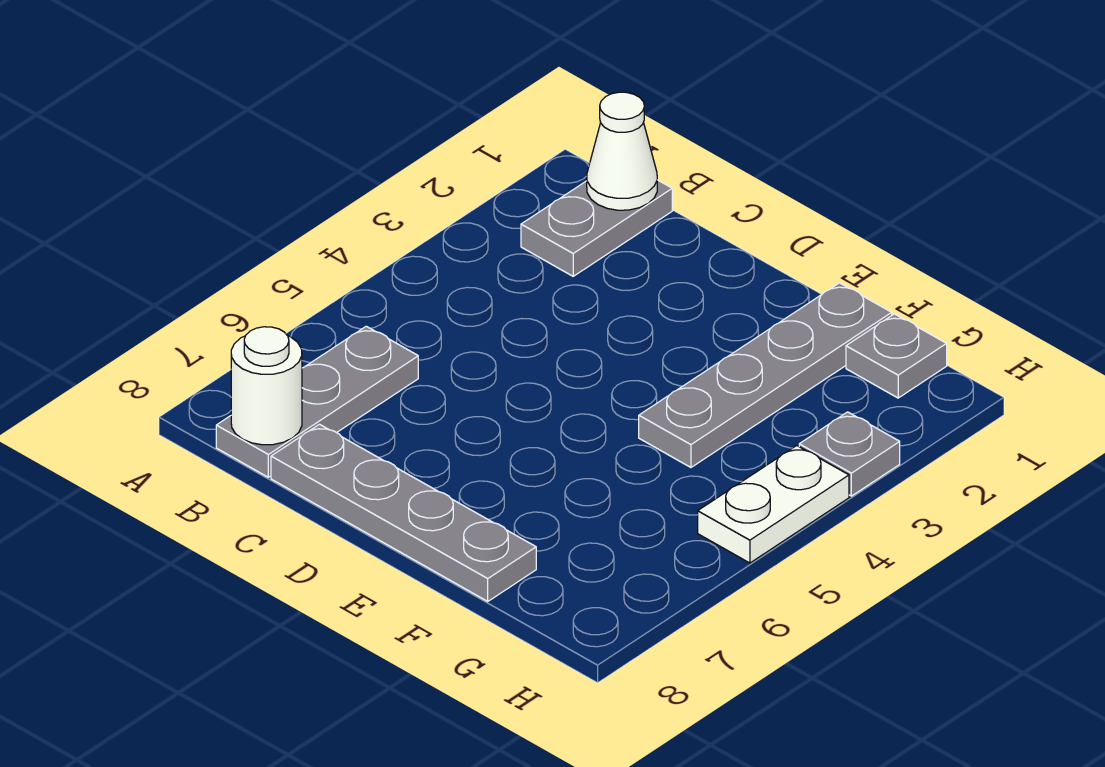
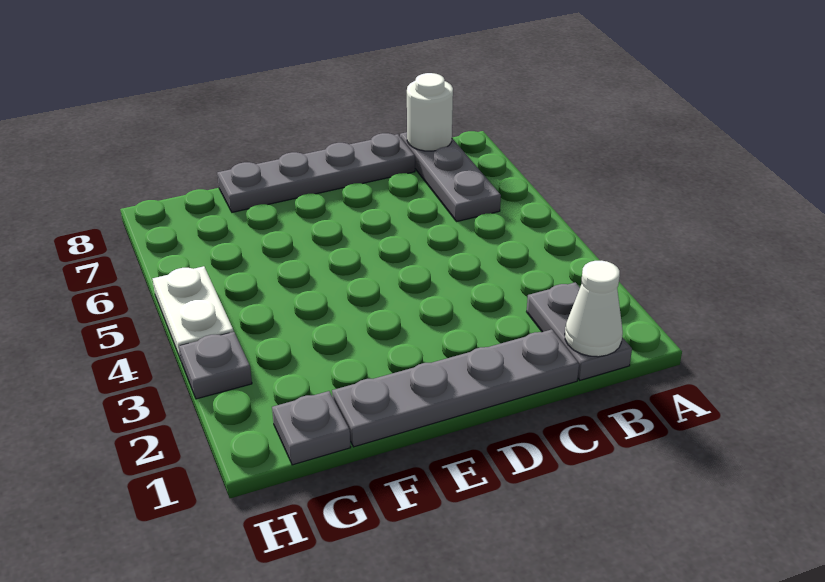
grey 1x4 plate [639,283,892,467] -> grey 1x4 plate turned to [332,329,579,447]

